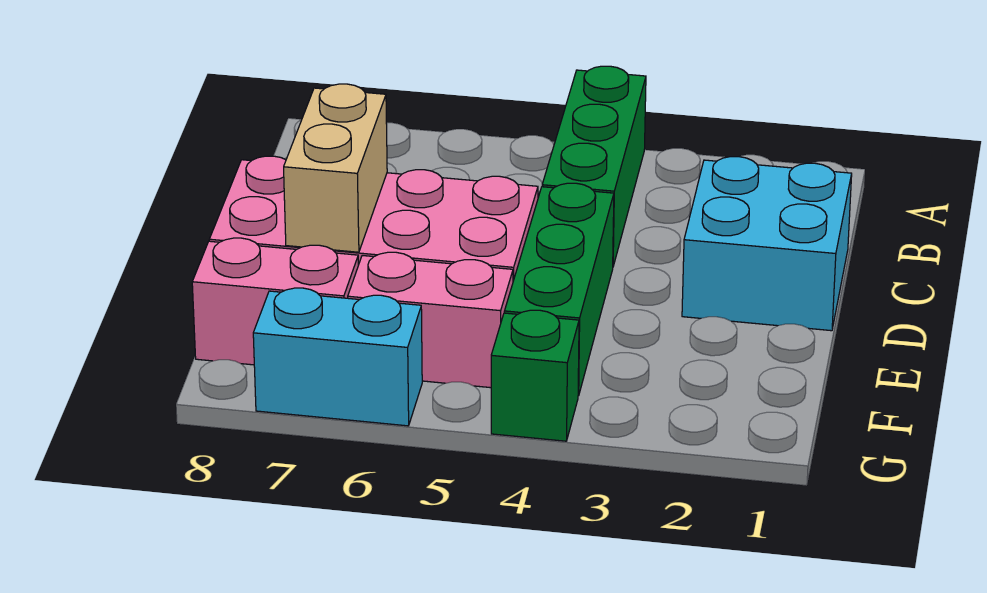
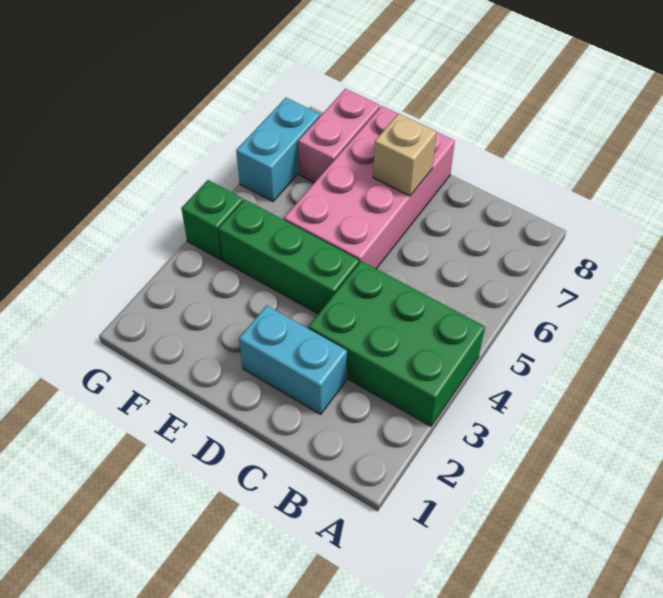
green 1x3 brick [542,66,646,266] -> green 2x3 brick [309,261,485,426]
cyan 2x2 brick [682,157,852,331] -> cyan 1x2 brick [239,305,347,414]
tan 1x2 brick [284,84,387,252] -> tan 1x1 brick [373,114,436,196]
pink 1x2 brick [348,252,513,388] -> none

